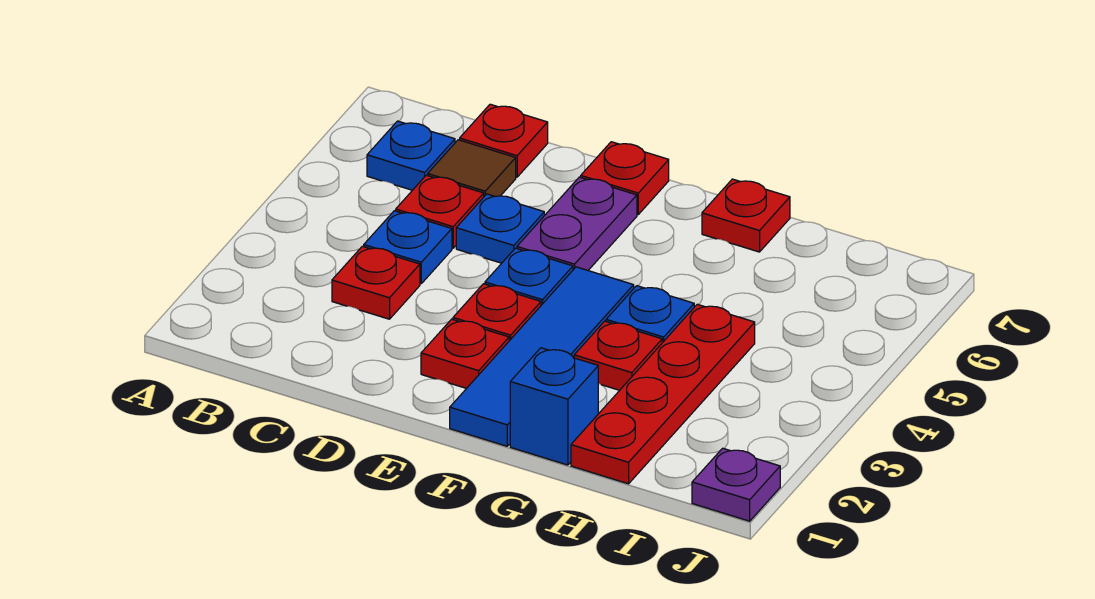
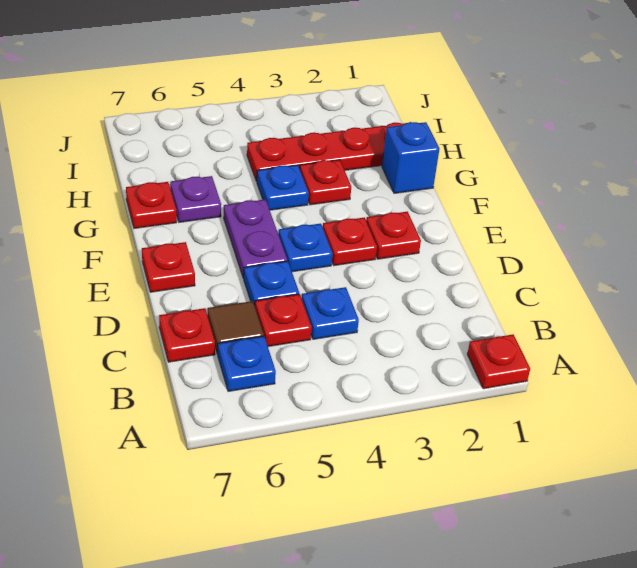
red 1x1 plate [332,246,420,319] -> red 1x1 plate moved to [467,334,530,389]
purple 1x2 plate [517,177,637,270] -> purple 1x2 plate turned to [224,199,287,279]
blue 1x4 tile [450,267,634,446] -> none
purple 1x1 plate [692,448,780,521] -> purple 1x1 plate moved to [170,176,221,222]

